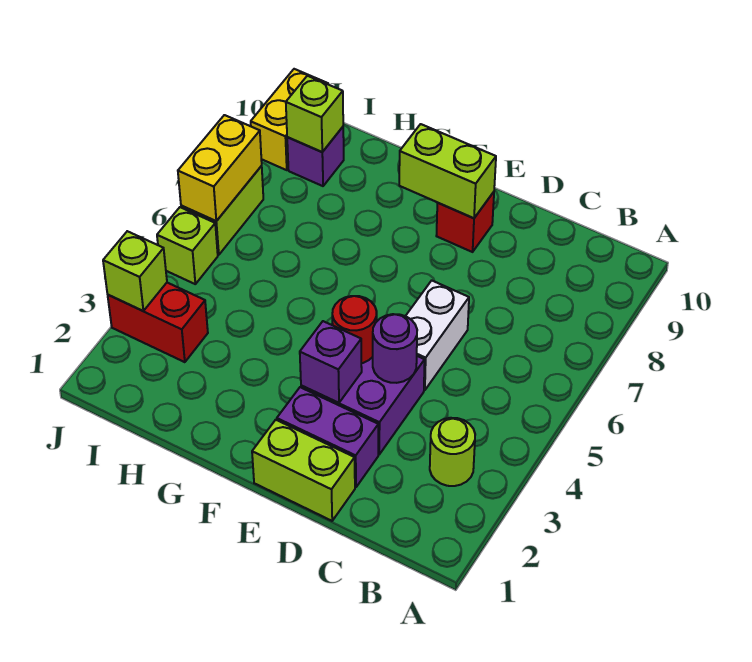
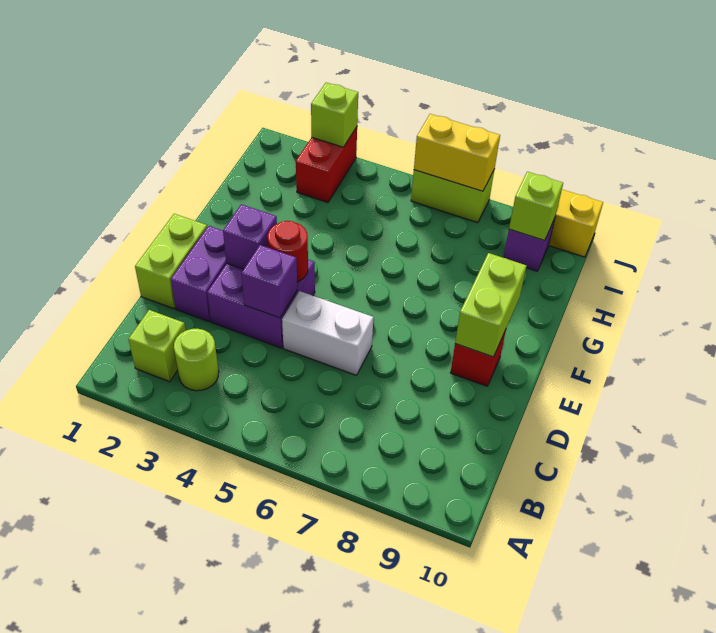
purple 1x1 round brick [373,314,417,383] -> purple 1x1 brick [241,245,297,318]
lime 1x1 brick [157,207,218,284] -> lime 1x1 brick moved to [129,310,186,382]

